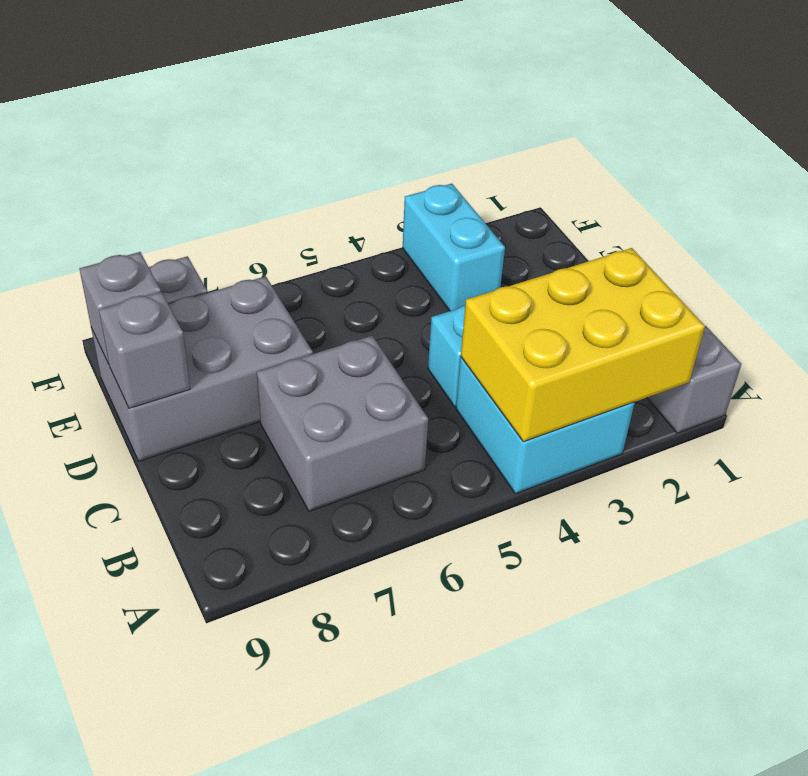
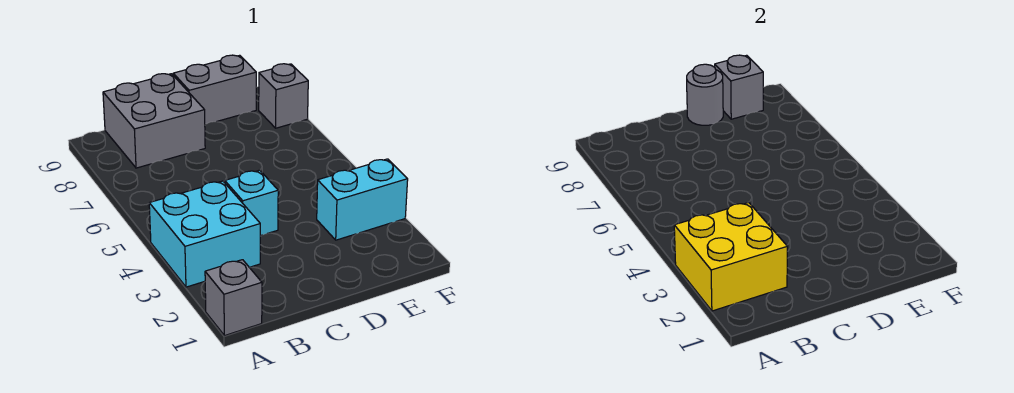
yellow 2x3 brick [461,248,705,442] -> yellow 2x2 brick [674,203,787,311]
grey 2x2 brick [257,336,428,511] -> grey 2x2 brick moved to [103,74,205,168]
grey 2x3 brick [91,276,313,461] -> grey 1x2 brick [173,55,256,124]
grey 1x1 brick [99,292,190,408] -> grey 1x1 round brick [687,64,723,125]

